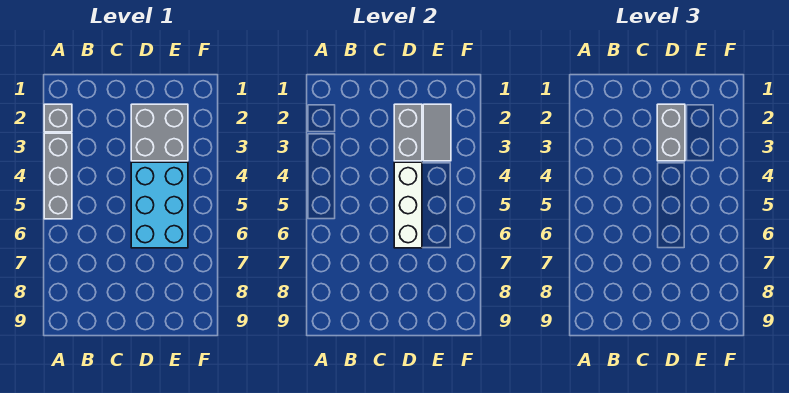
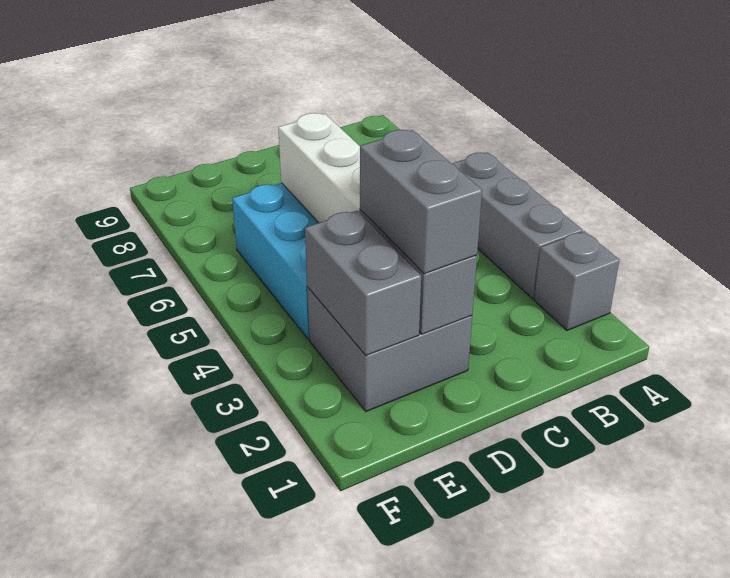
grey 1x2 tile [423,104,451,161] -> grey 1x2 brick [305,211,421,356]

